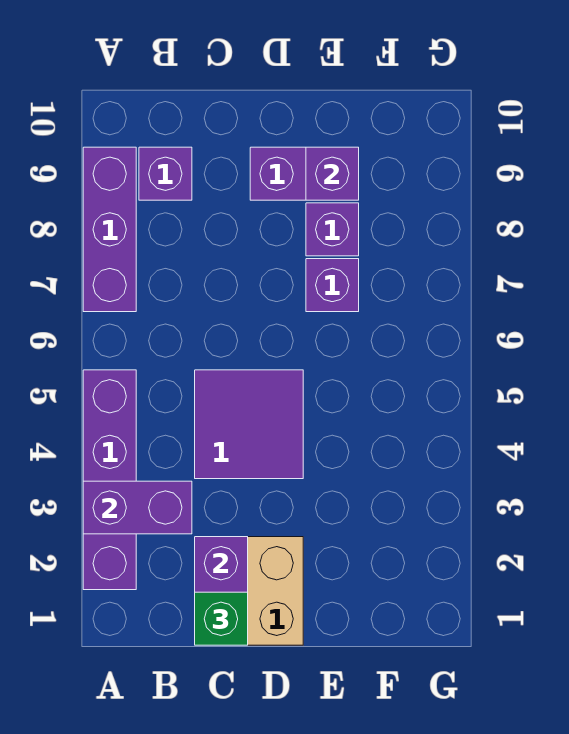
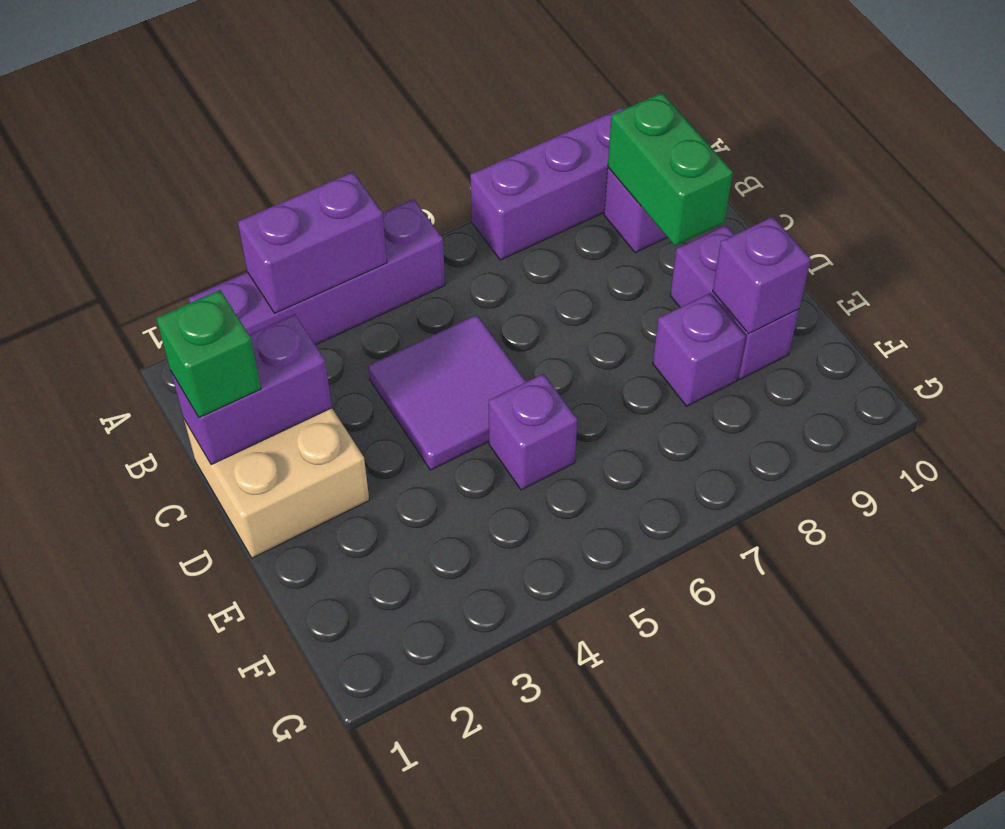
purple 1x2 brick [83,481,192,534] -> purple 1x2 brick turned to [238,172,387,313]
none -> green 1x2 brick [608,93,733,246]
purple 1x1 brick [306,259,359,312] -> purple 1x1 brick moved to [489,374,577,490]

